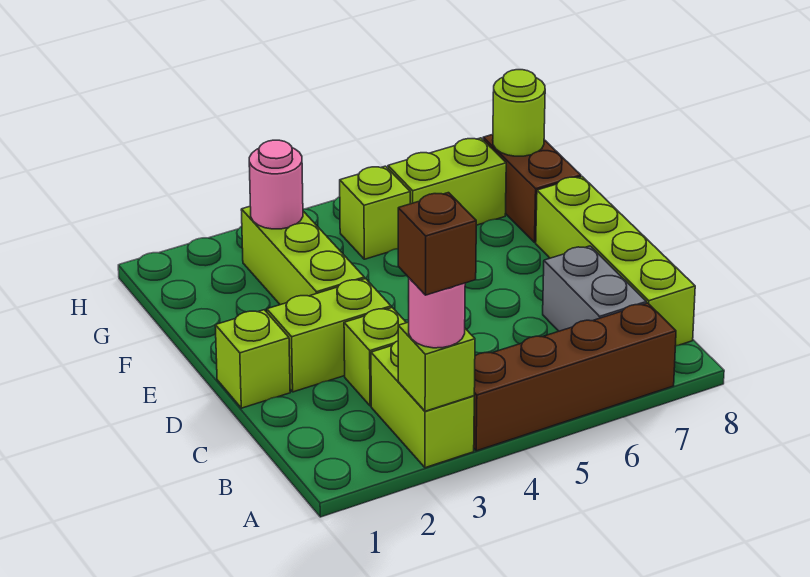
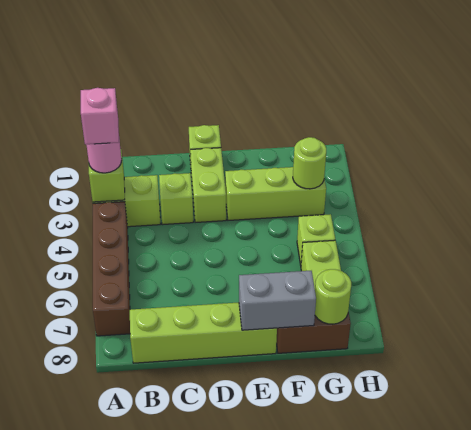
brown 1x1 brick [398,193,476,295] -> pink 1x1 brick [81,88,119,144]
grey 1x2 brick [543,246,646,331] -> grey 1x2 brick moved to [239,271,316,330]
pink 1x1 round brick [249,140,303,229] -> lime 1x1 round brick [293,137,326,189]

